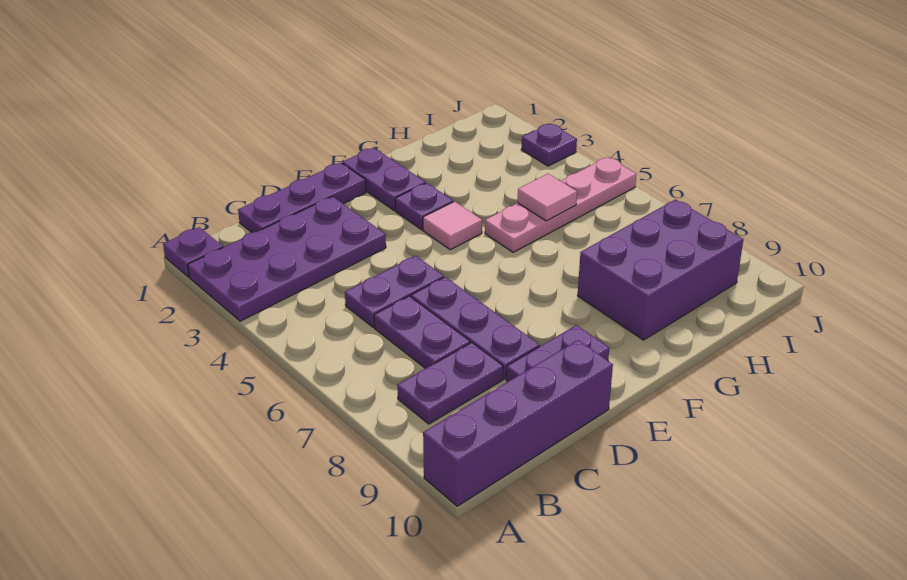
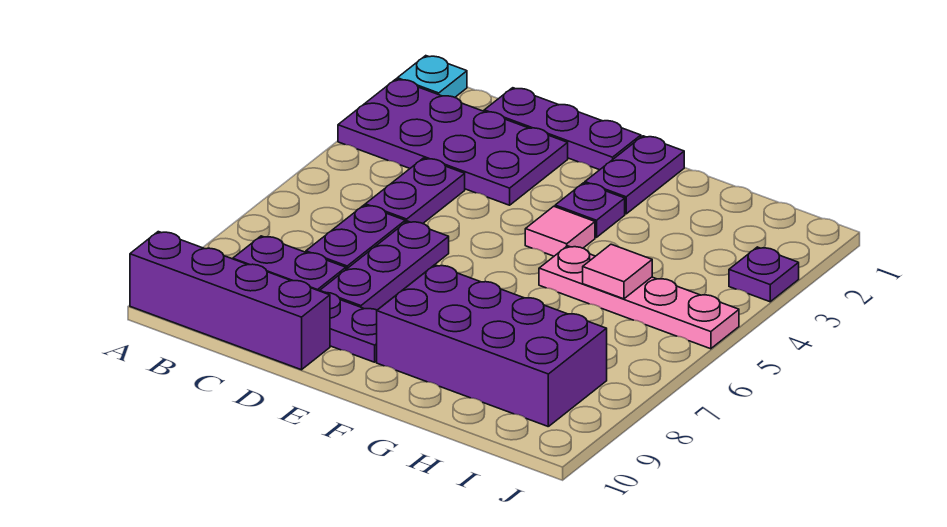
purple 1x1 plate [163,227,223,277] -> cyan 1x1 plate [397,56,467,97]
purple 1x2 plate [345,256,444,327] -> purple 1x2 plate turned to [365,158,465,224]
purple 2x3 brick [578,200,743,340] -> purple 2x4 brick [377,265,607,426]

